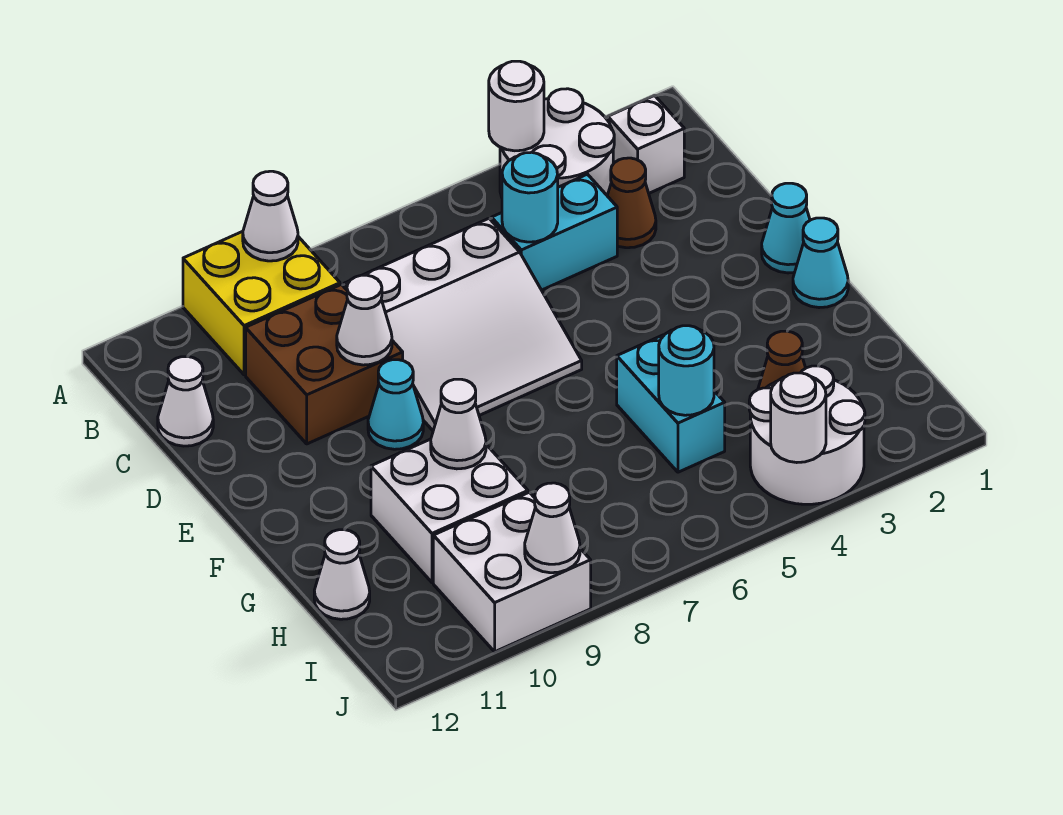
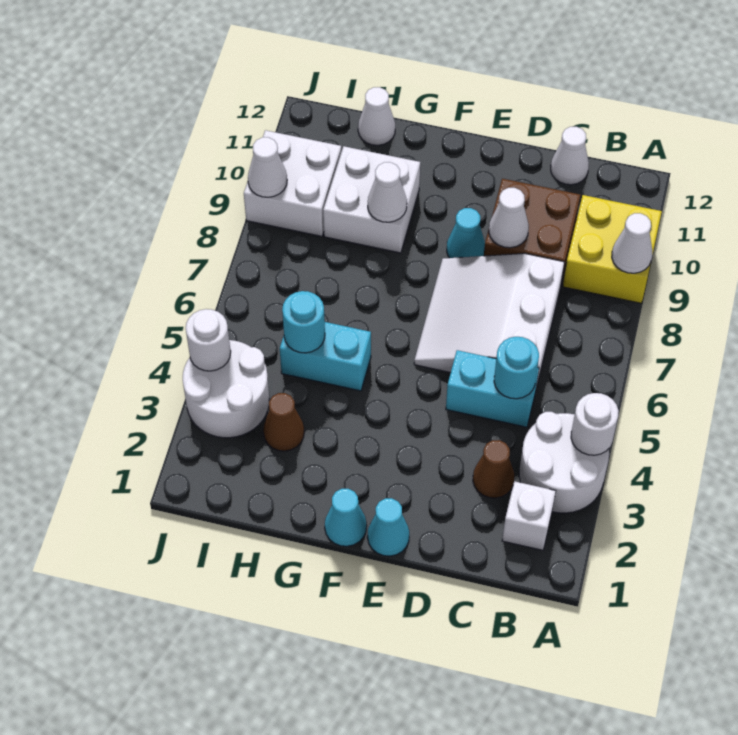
cyan 1x2 brick [492,174,617,290] -> cyan 1x2 brick turned to [446,350,539,427]

